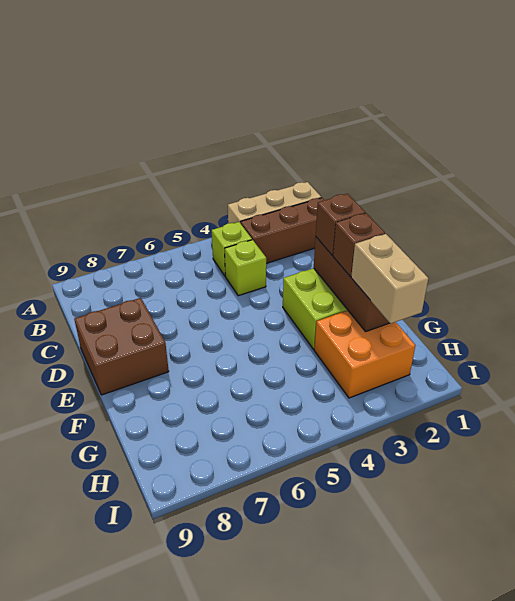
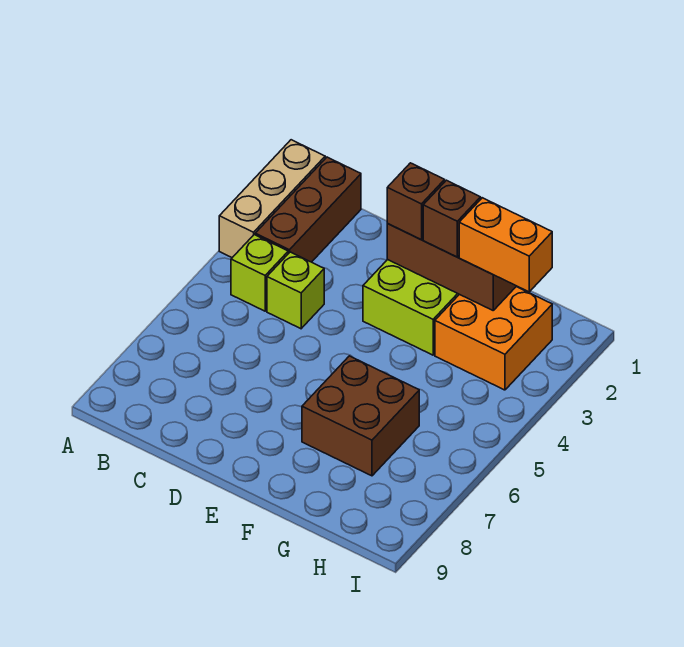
brown 2x2 brick [74,298,169,395] -> brown 2x2 brick moved to [302,356,419,476]
tan 1x2 brick [351,234,428,324] -> orange 1x2 brick [459,198,552,292]

